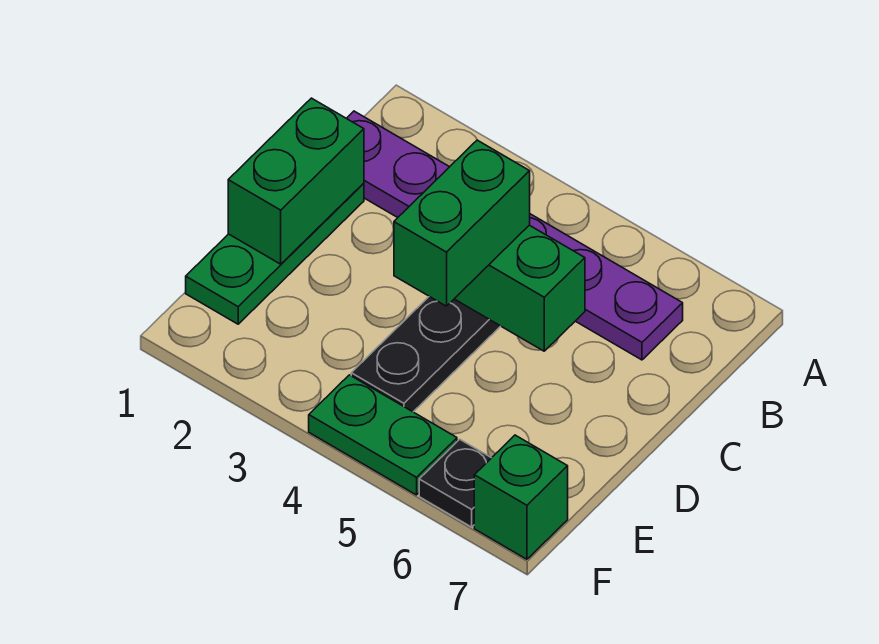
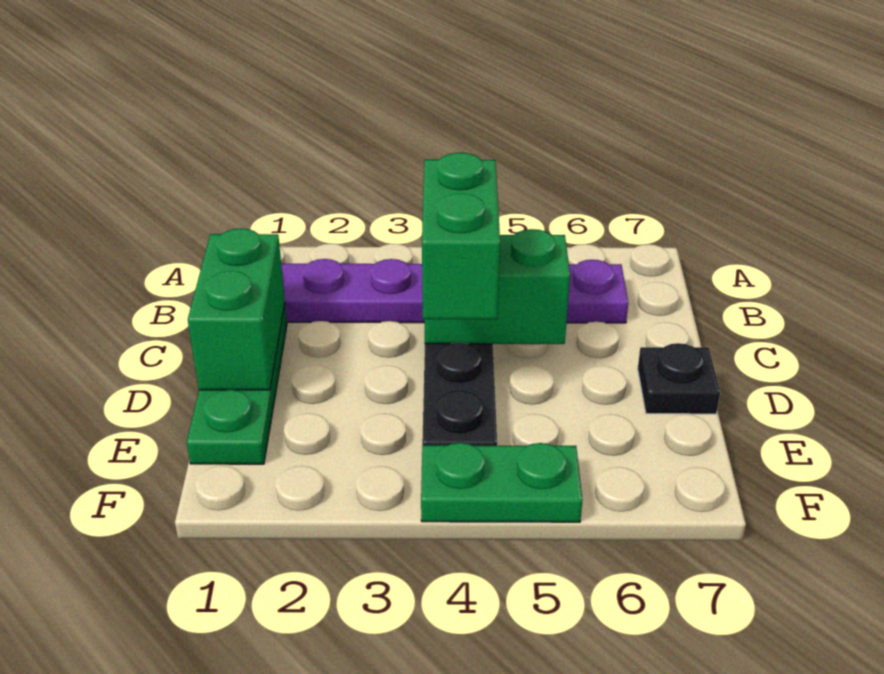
black 1x1 plate [419,439,491,527] -> black 1x1 plate moved to [638,343,720,414]
green 1x1 brick [474,435,568,559] -> none

